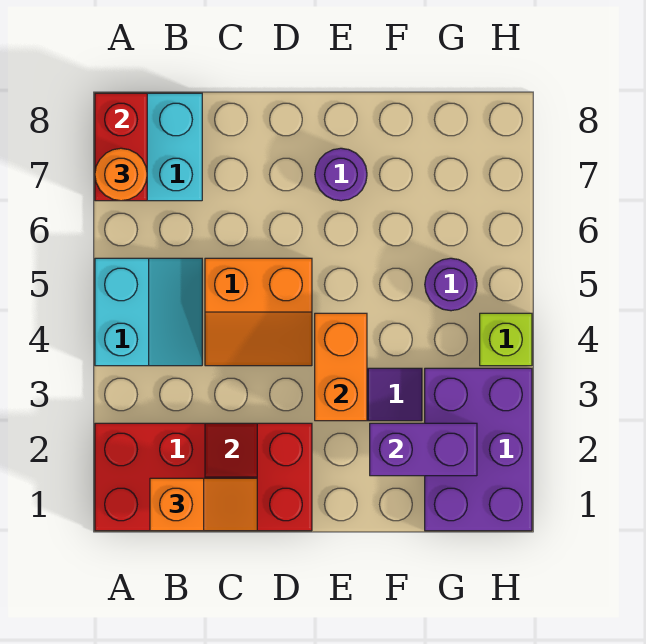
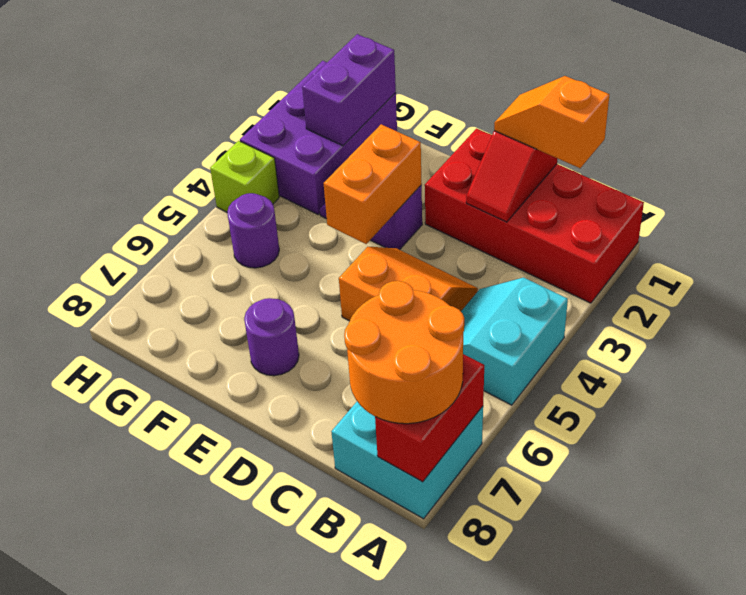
orange 1x1 round brick [95,148,147,201] -> orange 2x2 round brick [344,281,464,424]
purple 1x2 brick [370,423,477,476] -> purple 1x2 brick turned to [302,34,396,146]

